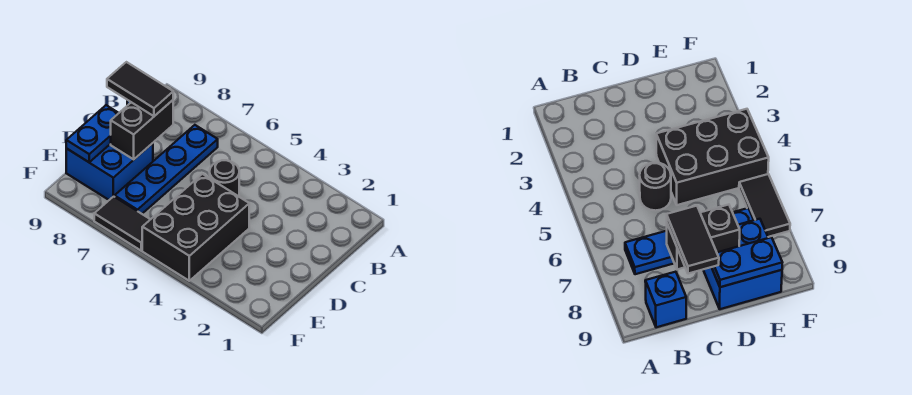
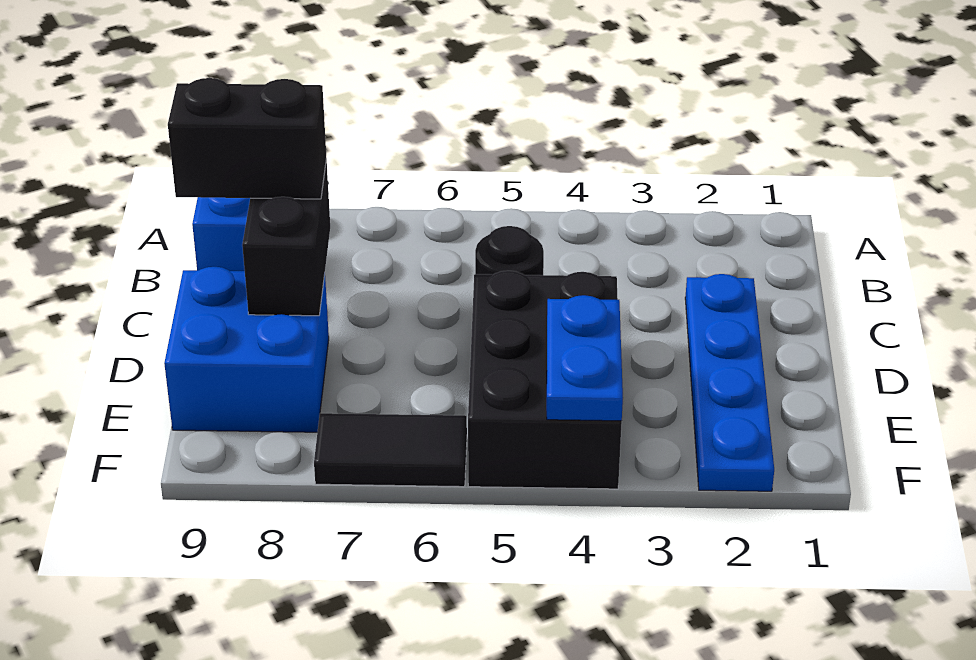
blue 1x4 plate [115,125,218,214] -> blue 1x4 plate moved to [685,274,774,491]
black 1x2 tile [107,62,173,116] -> black 1x2 brick [168,78,326,199]
blue 1x2 plate [66,105,118,162] -> blue 1x2 plate moved to [547,295,623,421]

